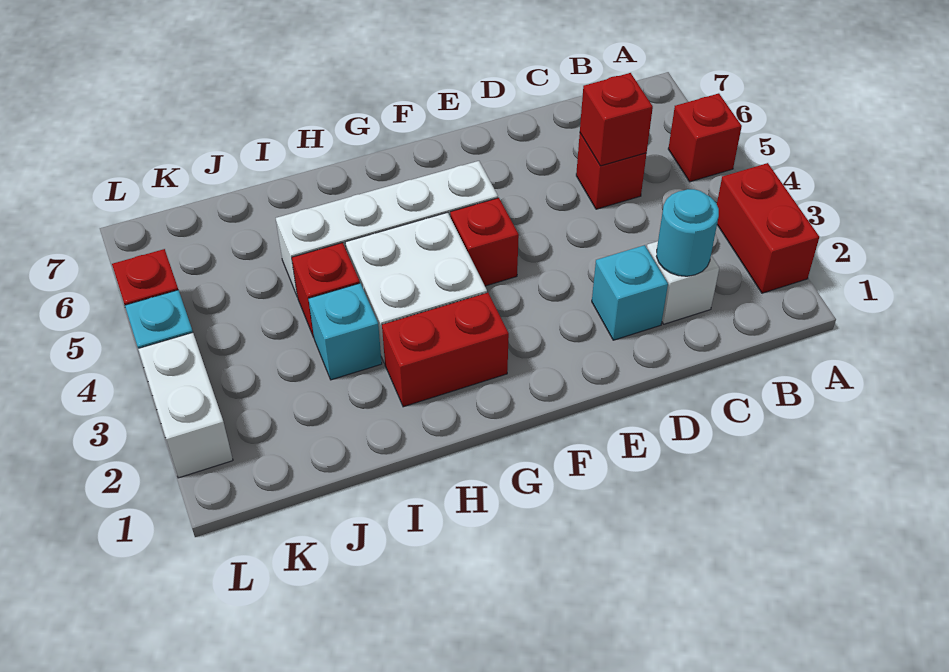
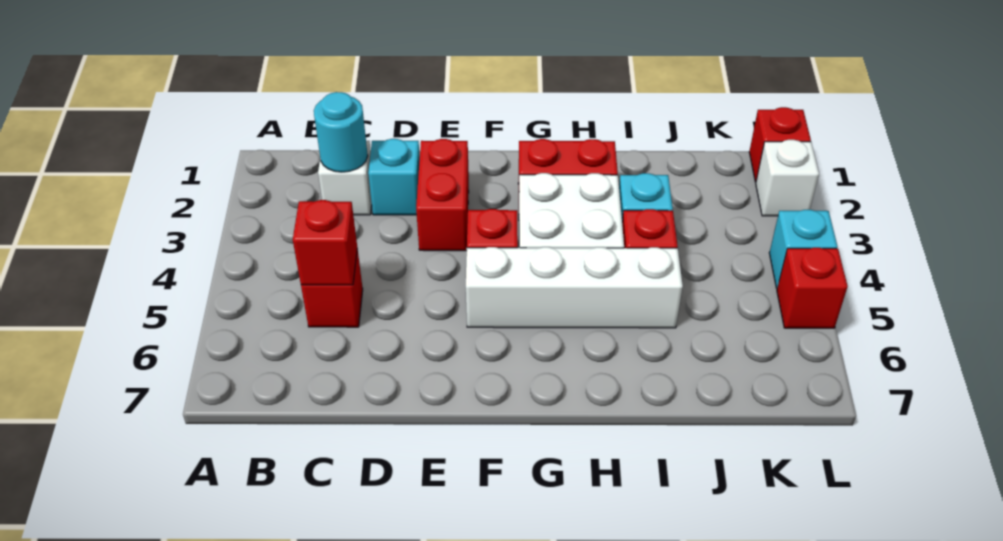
red 1x2 brick [717,163,819,293] -> red 1x2 brick moved to [416,139,469,251]
red 1x1 brick [668,93,742,182] -> red 1x1 brick moved to [749,107,811,182]
white 1x2 brick [138,333,233,478] -> white 1x1 brick [756,140,819,216]

